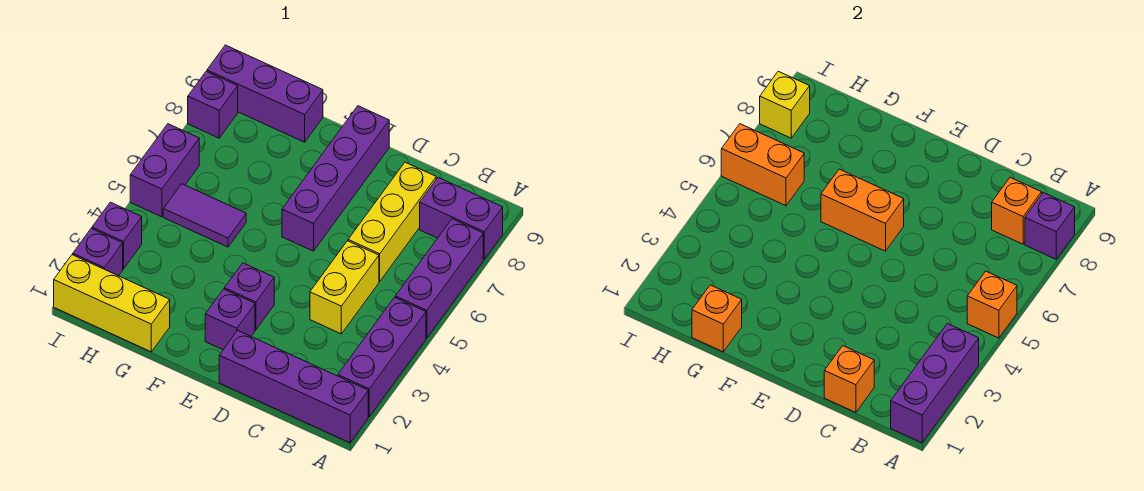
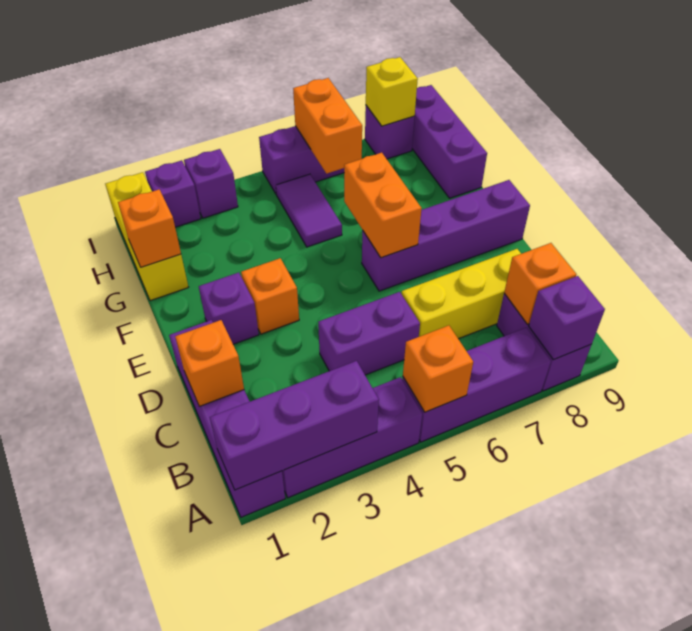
yellow 1x2 brick [310,241,379,334] -> purple 1x2 brick [318,292,420,375]
purple 1x1 brick [225,263,274,330] -> orange 1x1 brick [241,258,299,334]

